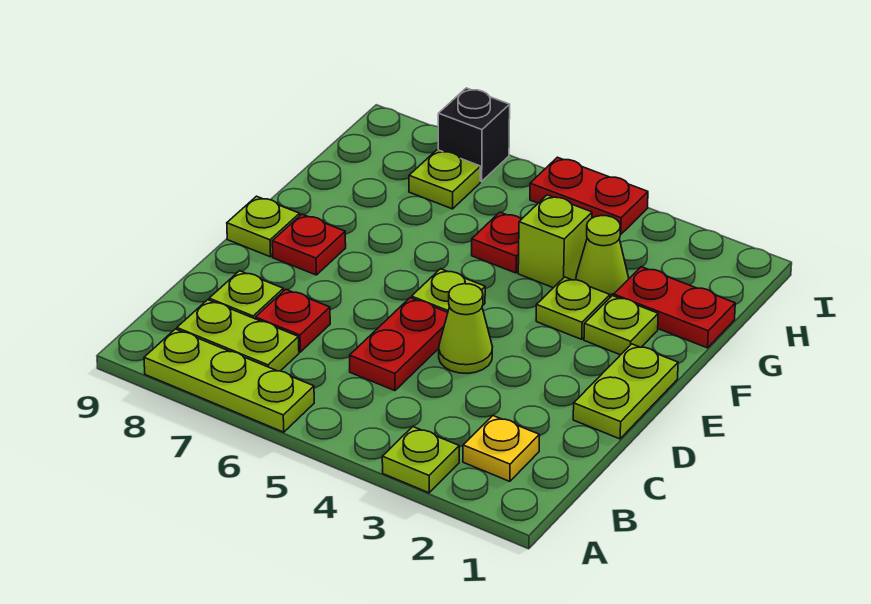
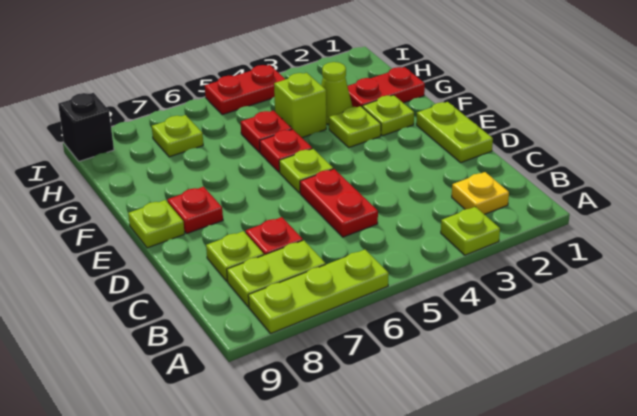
lime 1x1 cone [439,284,492,373] -> none
none -> red 1x1 plate [260,129,312,172]
black 1x1 brick [438,88,510,181] -> black 1x1 brick moved to [58,93,114,161]

